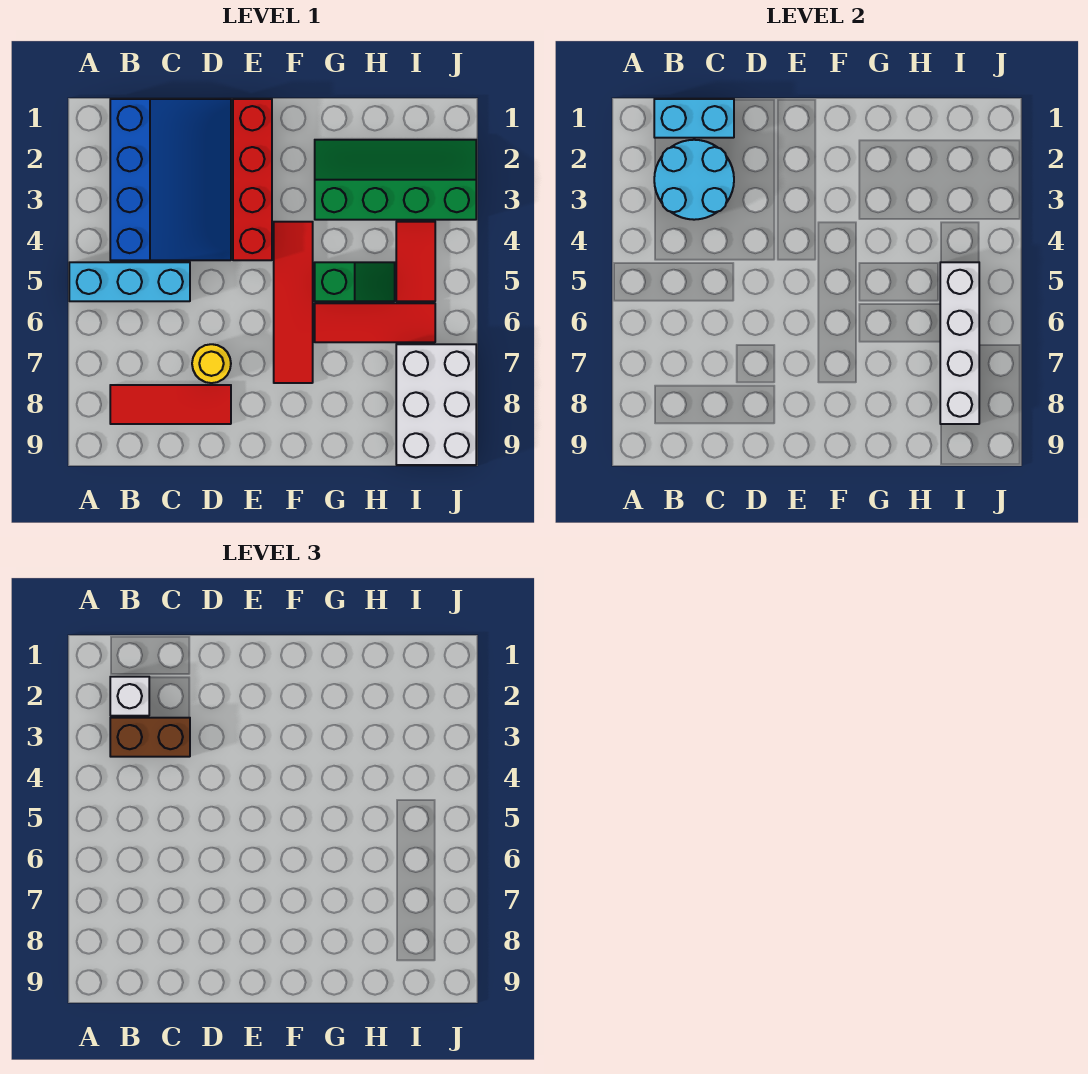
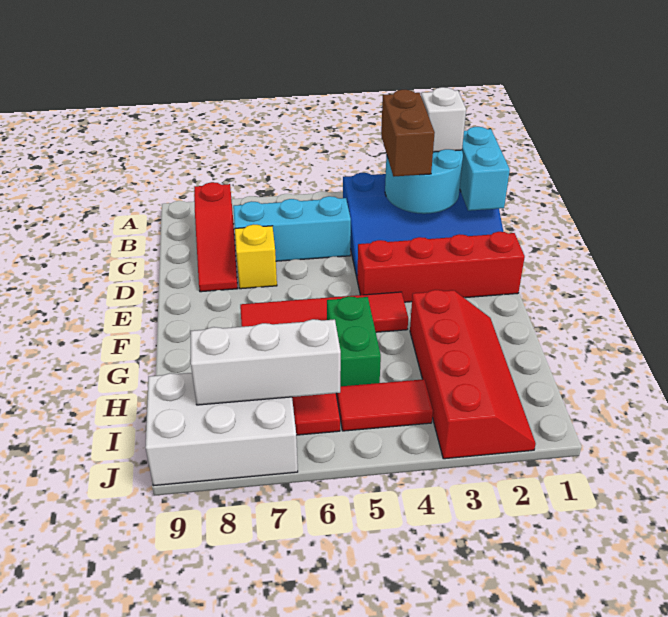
cyan 1x3 brick [69,262,190,301] -> cyan 1x3 brick turned to [233,196,351,261]
red 1x3 tile [110,385,231,424] -> red 1x3 slope [194,182,238,292]
yellow 1x1 round brick [192,344,231,383] -> yellow 1x1 brick [235,224,277,289]
green 2x4 slope [315,140,476,220] -> red 2x4 slope [410,290,536,459]
green 1x2 slope [315,262,395,301] -> green 1x2 brick [327,296,381,396]
white 1x4 brick [940,262,979,424] -> white 1x3 brick [191,319,341,405]

